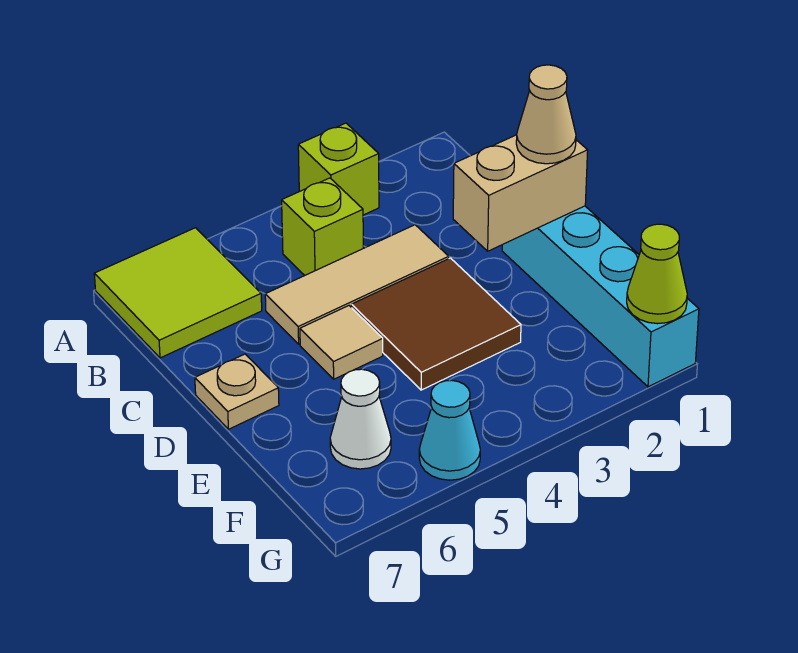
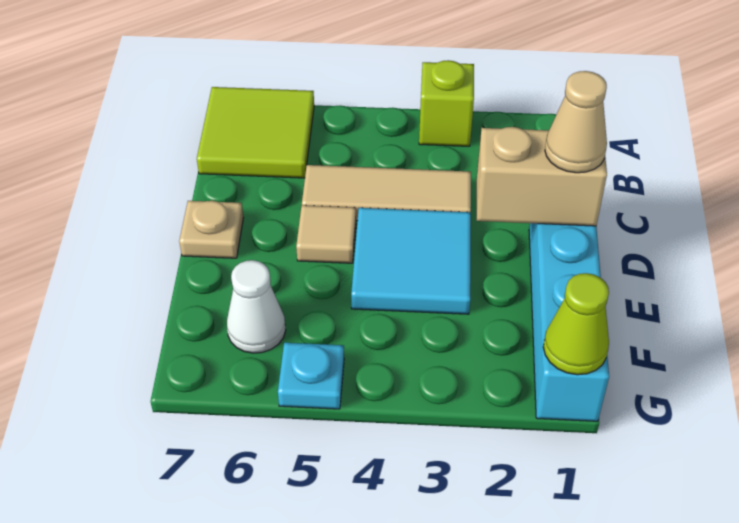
lime 1x1 brick [282,178,363,275] -> none
brown 2x2 tile [352,258,521,390] -> cyan 2x2 tile [351,208,471,314]
cyan 1x1 cone [419,380,480,480] -> cyan 1x1 plate [278,343,344,409]

